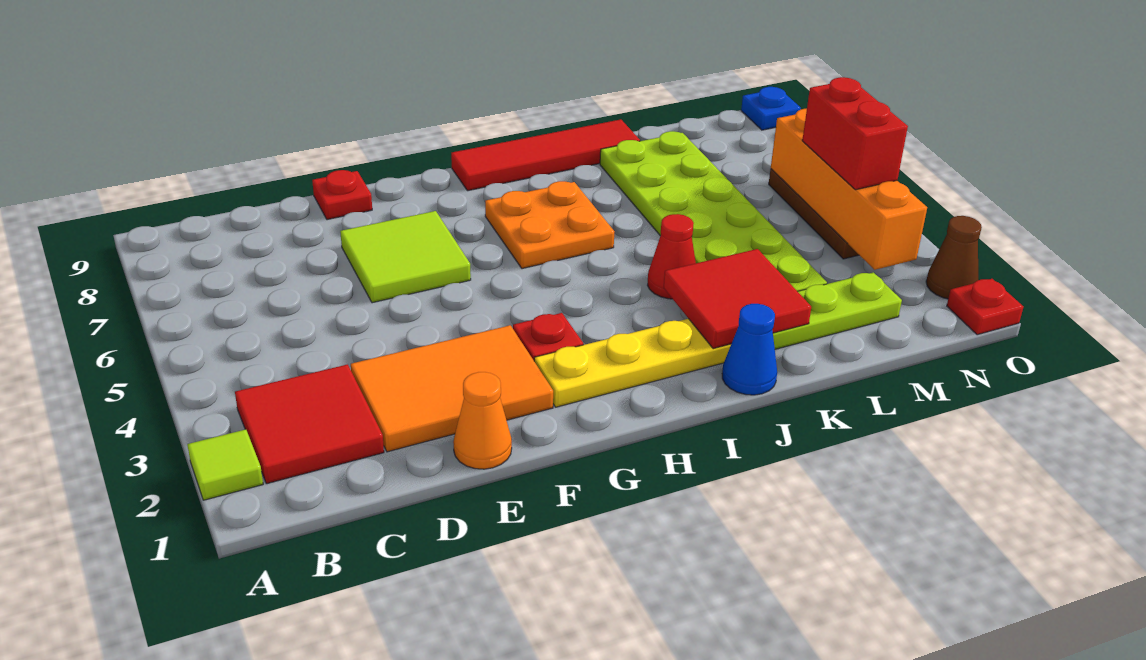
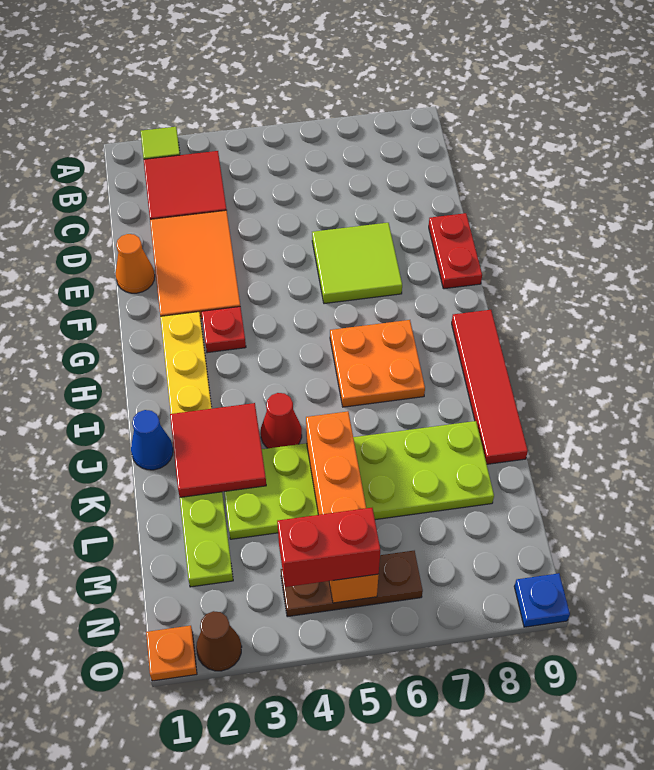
red 1x1 plate [312,170,372,220] -> red 1x2 plate [429,213,482,289]
orange 1x4 brick [771,109,927,270] -> orange 1x4 brick turned to [306,411,379,603]
red 1x1 plate [947,279,1023,335] -> orange 1x1 plate [146,626,197,681]

